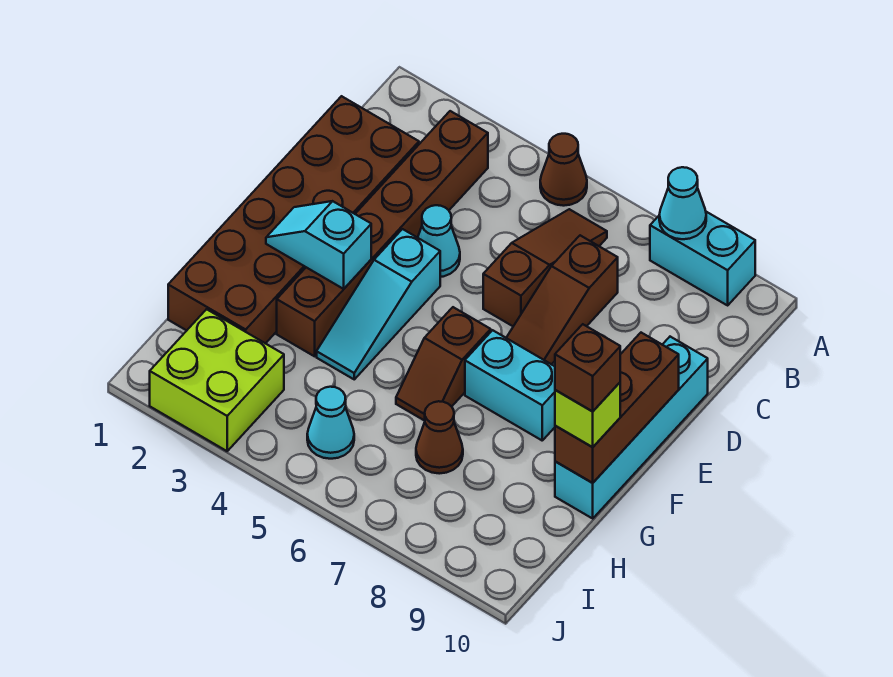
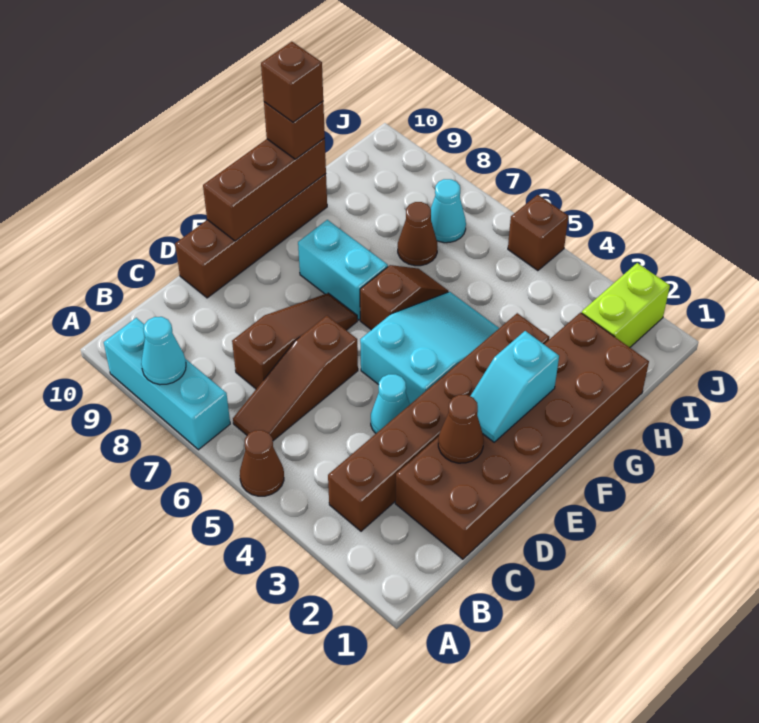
cyan 1x2 brick [650,212,755,305] -> cyan 1x3 brick [104,318,230,450]
none -> brown 1x1 cone [438,395,484,463]
cyan 1x4 brick [555,337,708,518] -> brown 1x4 brick [175,174,327,298]
cyan 1x3 slope [317,229,440,379] -> cyan 2x3 slope [360,292,499,404]
cyan 1x2 slope [266,201,371,289] -> cyan 1x2 slope turned to [471,331,559,442]
lime 1x1 brick [555,383,620,447] -> brown 1x1 brick [264,102,325,159]
lime 2x2 brick [150,309,284,451] -> lime 1x2 brick [582,263,670,347]
cyan 1x1 cone [307,387,354,459] -> cyan 1x1 cone moved to [431,179,466,243]
none -> brown 1x1 brick [508,195,568,271]

